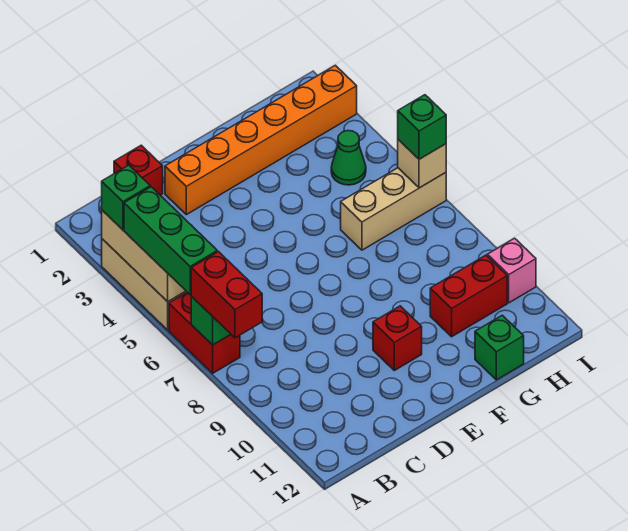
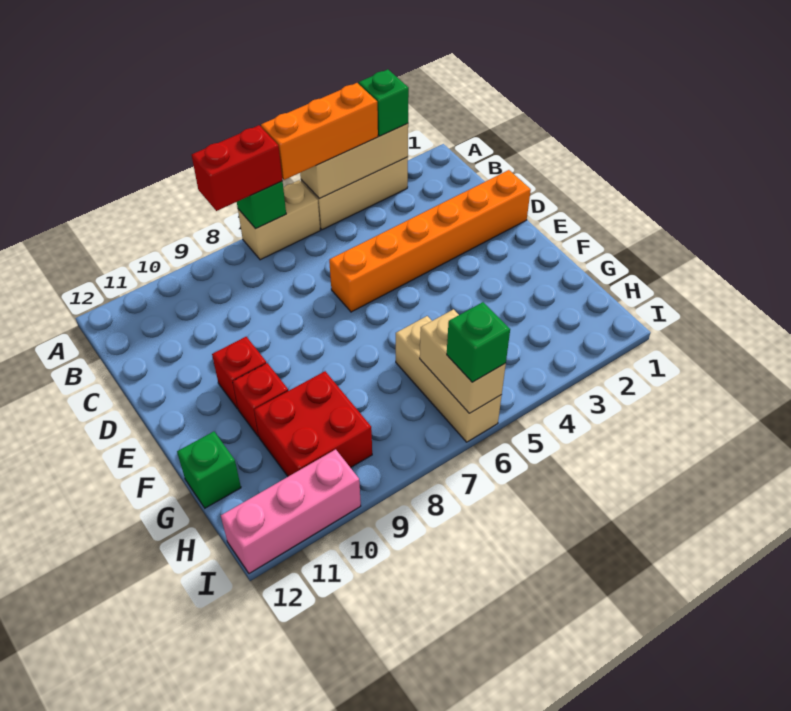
green 1x3 brick [124,187,217,295] -> orange 1x3 brick [261,83,378,180]
red 1x2 brick [169,292,240,373] -> tan 1x2 brick [238,180,320,260]
red 1x1 brick [114,145,163,195] -> red 1x1 brick moved to [233,363,288,437]
orange 1x6 brick [165,65,357,215] -> orange 1x6 brick turned to [329,170,531,312]
red 1x2 brick [430,255,507,337] -> red 2x2 brick [254,371,372,476]
green 1x1 cone [331,131,366,185] -> none
tan 1x1 brick [398,140,446,188] -> tan 1x2 brick [420,309,506,413]
pink 1x1 brick [487,238,536,303] -> pink 1x3 brick [221,449,361,574]

